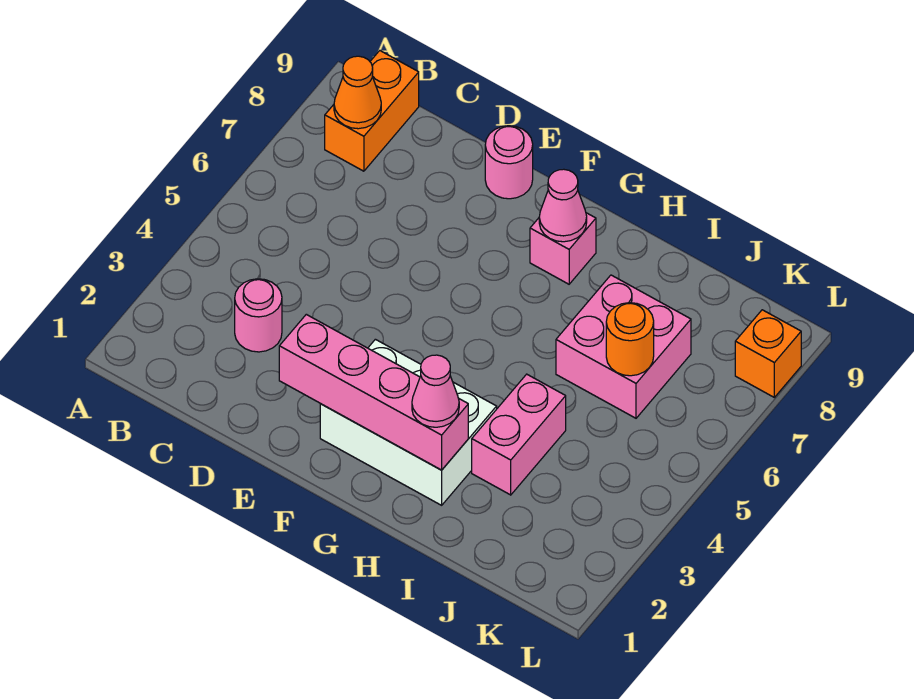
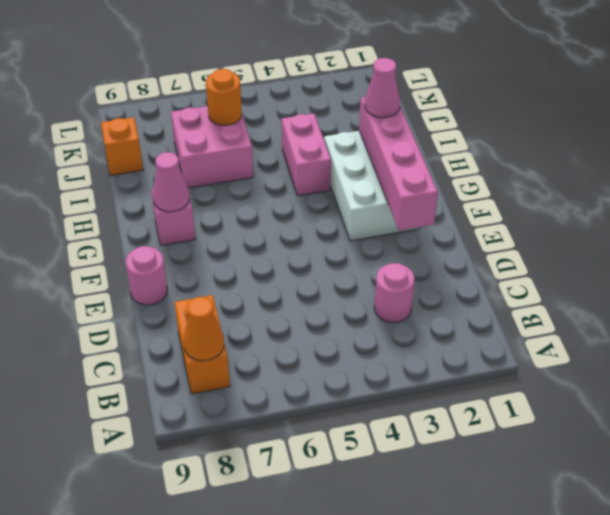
orange 1x2 brick [325,51,419,171] -> orange 1x2 brick turned to [175,295,230,394]
pink 1x2 brick [472,374,566,495] -> pink 1x2 brick turned to [282,114,331,196]
orange 1x1 brick [735,310,801,397] -> orange 1x1 brick moved to [101,117,143,176]

